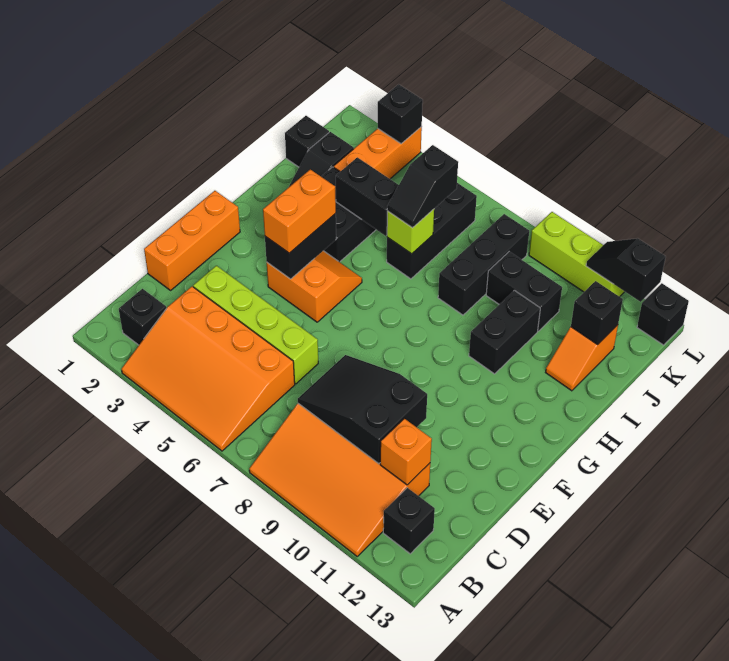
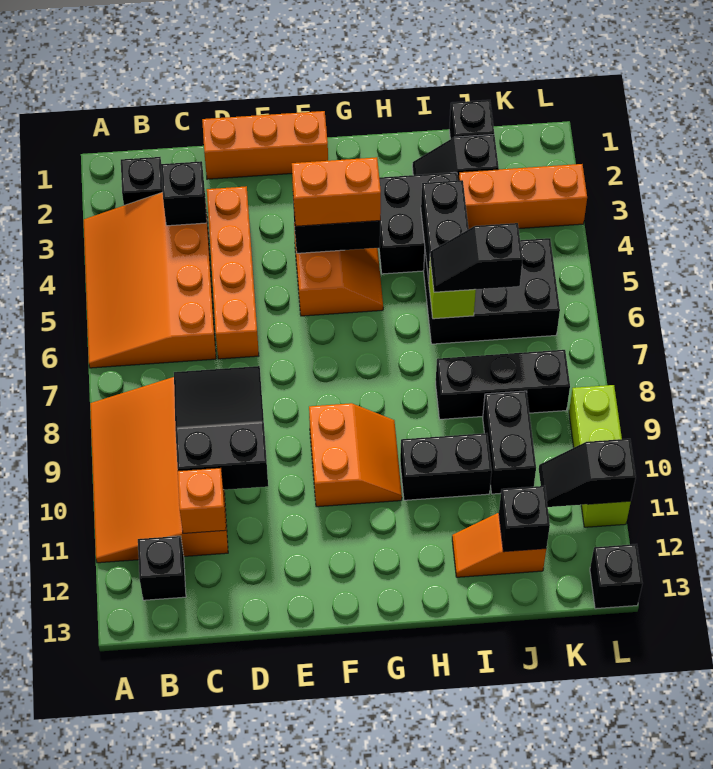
lime 1x4 brick [193,266,318,384] -> orange 1x4 brick [207,186,259,359]
none -> orange 2x2 slope [309,403,402,507]
black 1x3 brick [387,183,477,279] -> black 2x3 brick [424,238,560,344]
black 1x1 brick [378,84,423,144] -> black 1x1 brick moved to [161,161,207,226]
black 1x2 slope [586,238,666,302] -> black 1x2 slope turned to [539,439,636,507]

